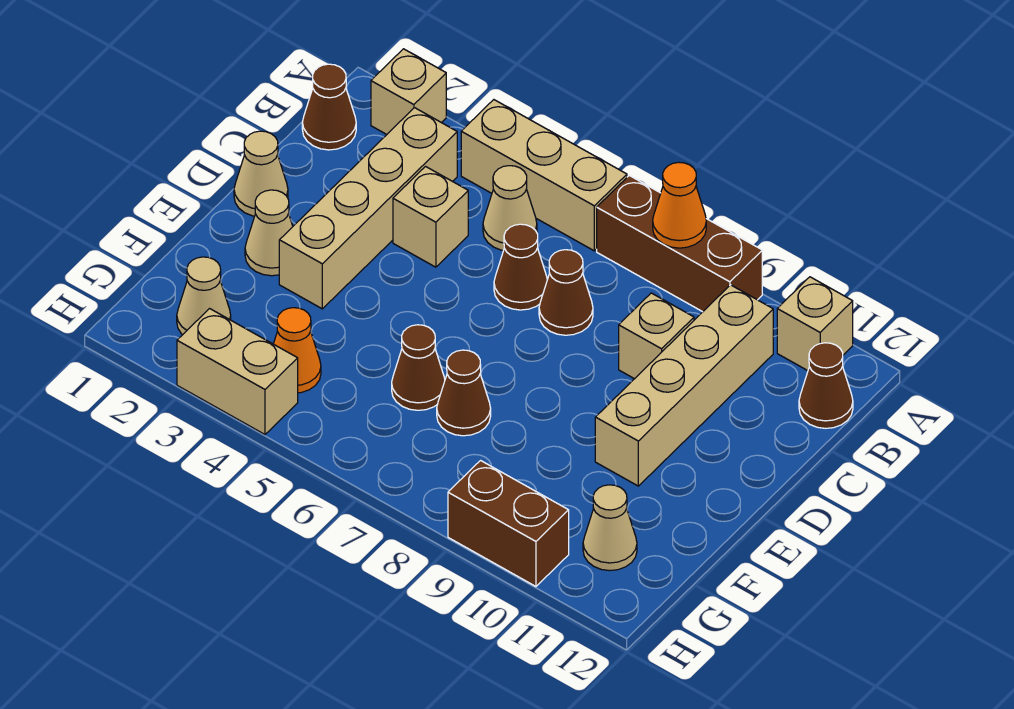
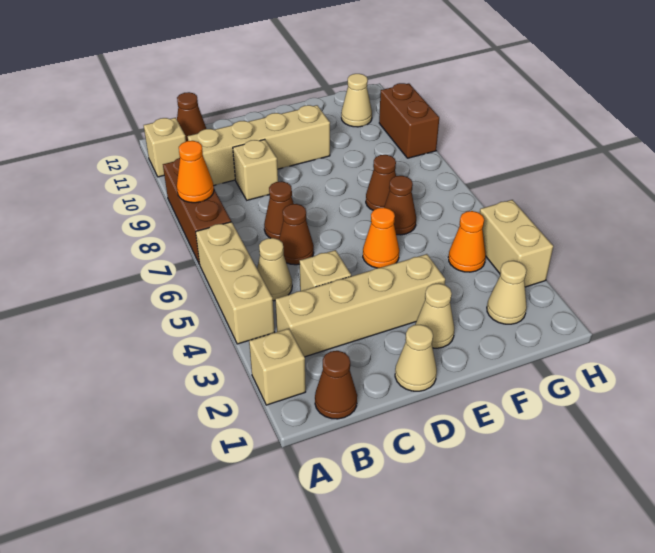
none -> orange 1x1 cone [363,207,399,268]

